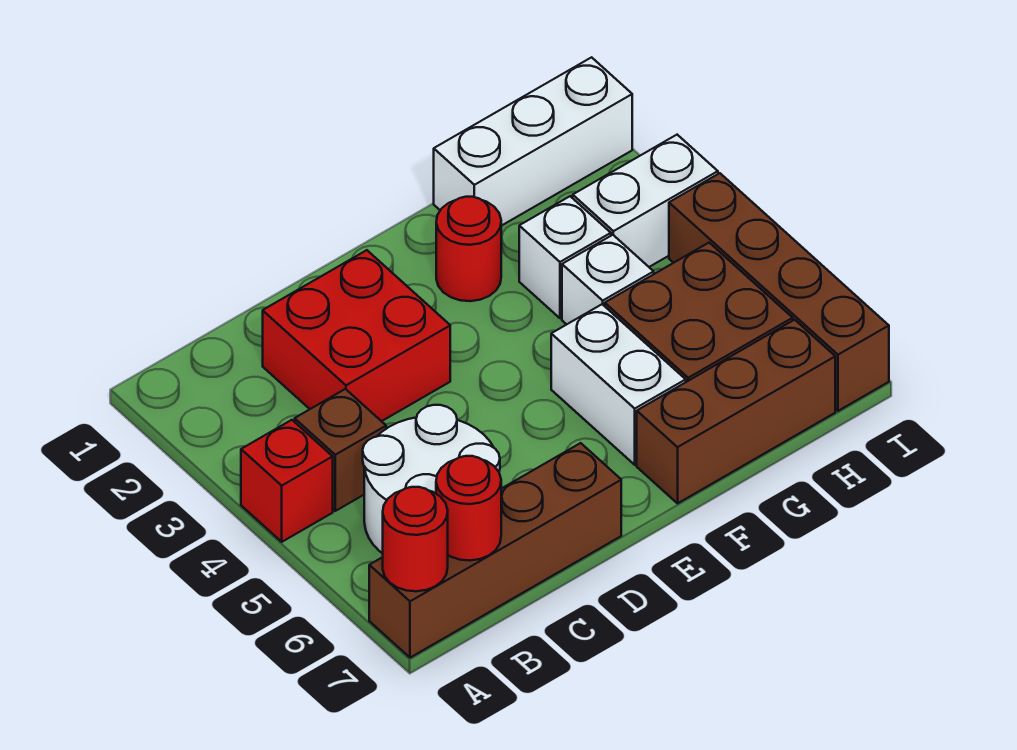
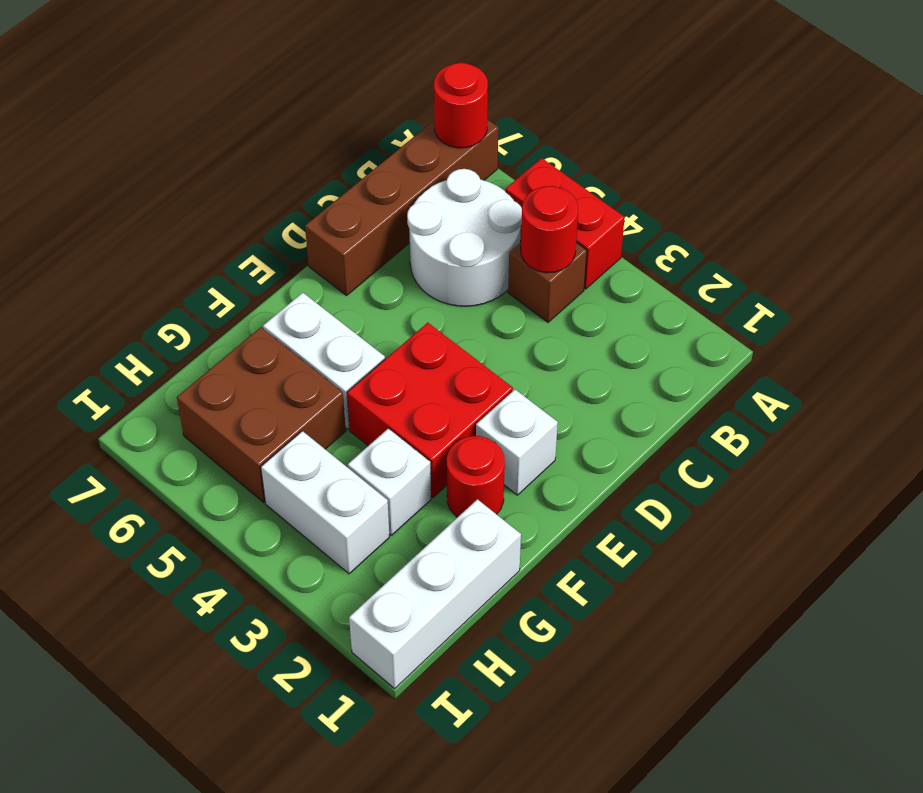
red 1x1 brick [241,420,333,542] -> red 1x2 brick [506,158,625,289]
red 1x1 round brick [436,456,501,560] -> red 1x1 round brick moved to [521,186,578,273]
red 2x2 brick [263,250,450,421] -> red 2x2 brick moved to [347,323,513,497]
brown 1x3 brick [637,320,835,503] -> none
white 1x1 brick [562,235,654,324] -> white 1x1 brick moved to [476,389,558,495]
white 1x2 brick [573,135,718,267] -> white 1x2 brick turned to [261,431,389,574]
brown 1x4 brick [669,173,889,411] -> none

